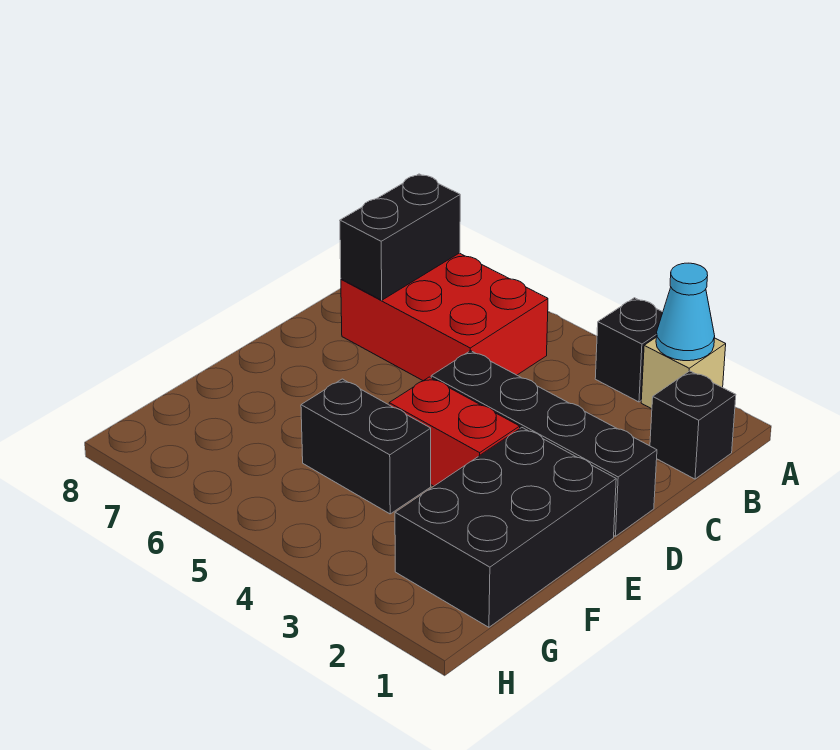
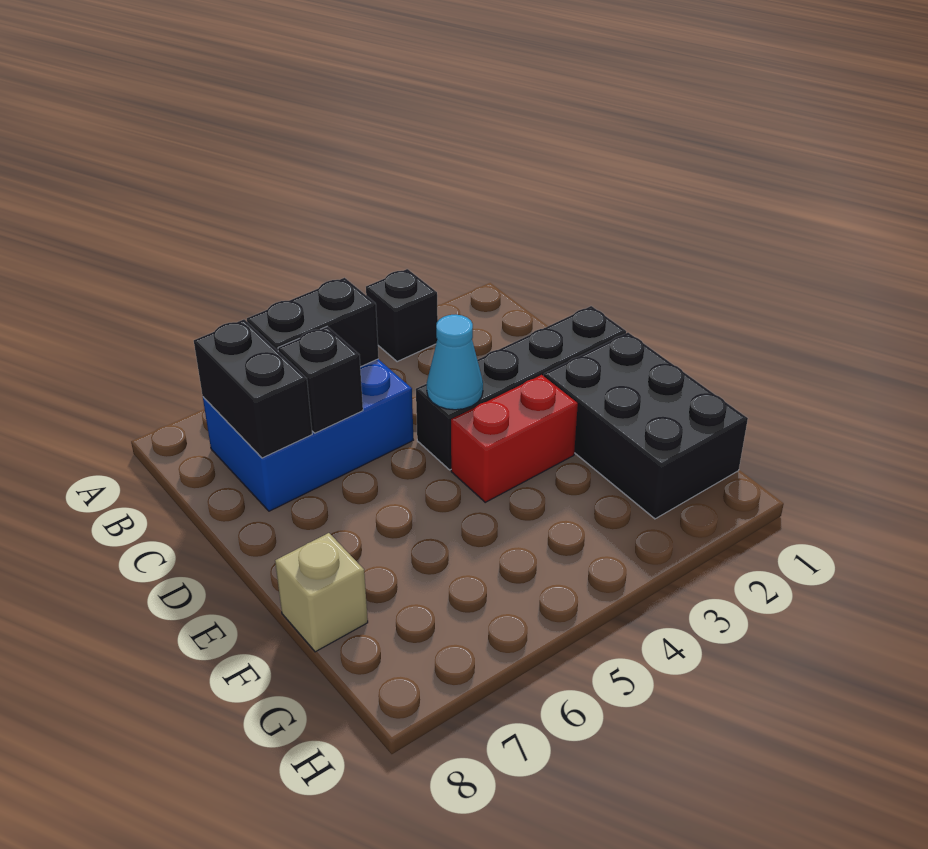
tan 1x1 brick [641,338,726,409] -> tan 1x1 brick moved to [275,533,368,652]
cyan 1x1 cone [656,263,715,361] -> cyan 1x1 cone moved to [427,315,483,410]
black 1x1 brick [650,371,736,479] -> black 1x1 brick moved to [278,326,363,433]
red 2x3 brick [341,253,548,381] -> blue 2x3 brick [203,359,413,511]
black 1x2 brick [301,379,431,514] -> black 1x2 brick moved to [247,278,379,367]

